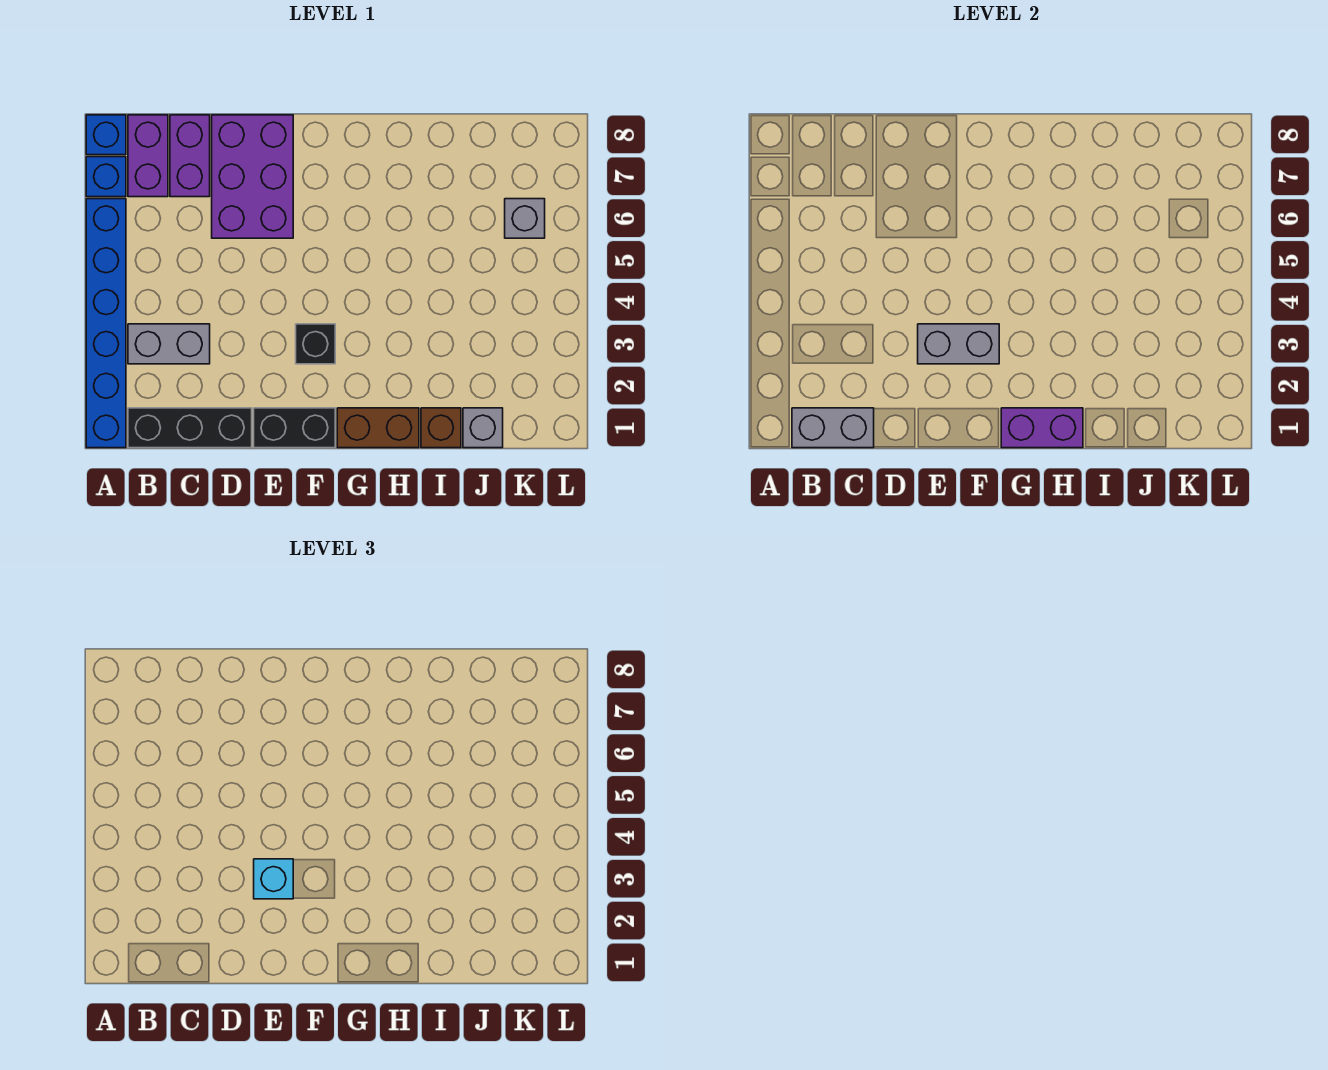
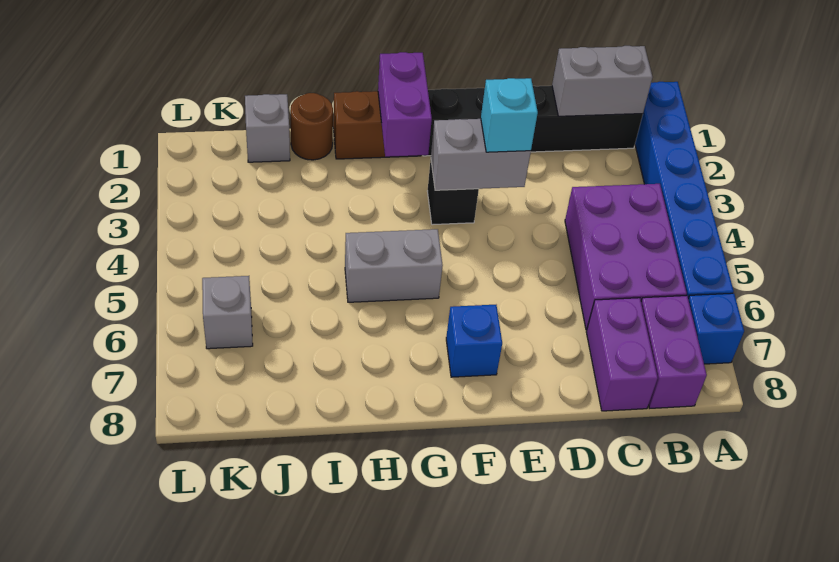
blue 1x1 brick [86,115,126,155] -> blue 1x1 brick moved to [446,305,502,377]
grey 1x2 brick [128,324,210,364] -> grey 1x2 brick moved to [345,229,443,302]
purple 2x3 brick [212,115,293,238] -> purple 2x3 brick moved to [565,184,687,330]
purple 1x2 brick [1001,408,1083,448] -> purple 1x2 brick turned to [378,52,432,157]
brown 1x1 brick [421,408,461,448] -> brown 1x1 round brick [290,93,333,160]

